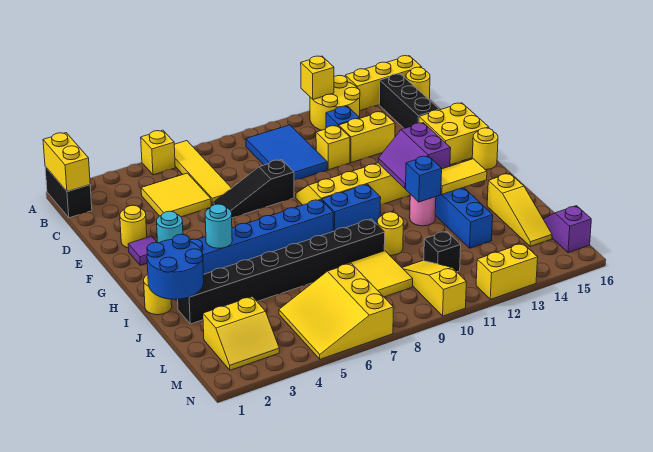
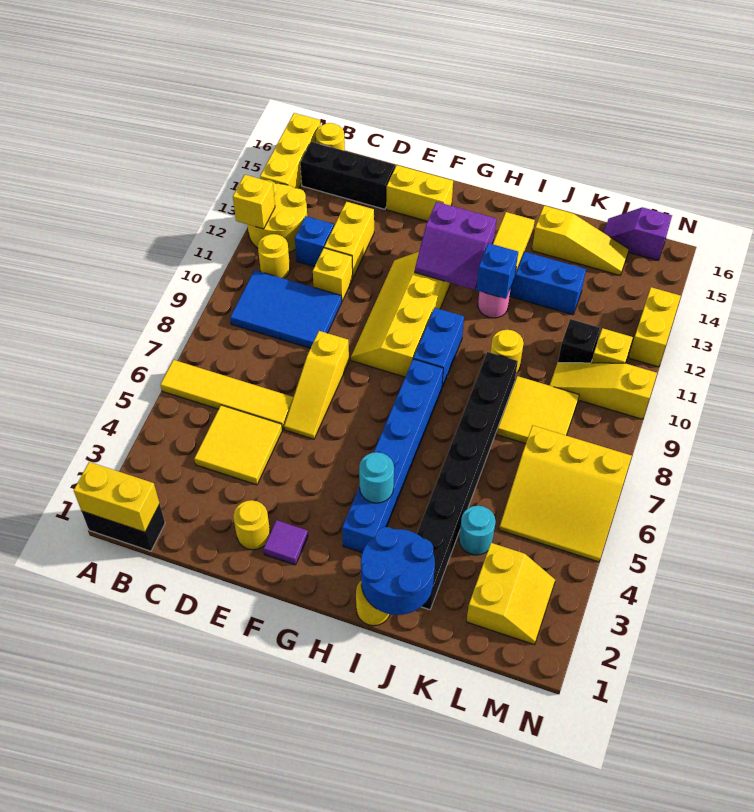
yellow 1x1 brick [141,130,175,175] -> yellow 1x1 brick moved to [592,328,633,363]
black 1x3 slope [213,160,294,218] -> yellow 1x3 slope [284,331,349,439]
yellow 2x2 brick [419,103,489,165] -> yellow 1x2 brick [386,165,453,221]
cyan 1x1 round brick [157,211,183,243] -> cyan 1x1 round brick moved to [459,506,496,555]
yellow 1x1 round brick [472,128,498,170] -> yellow 1x1 round brick moved to [258,234,290,279]

